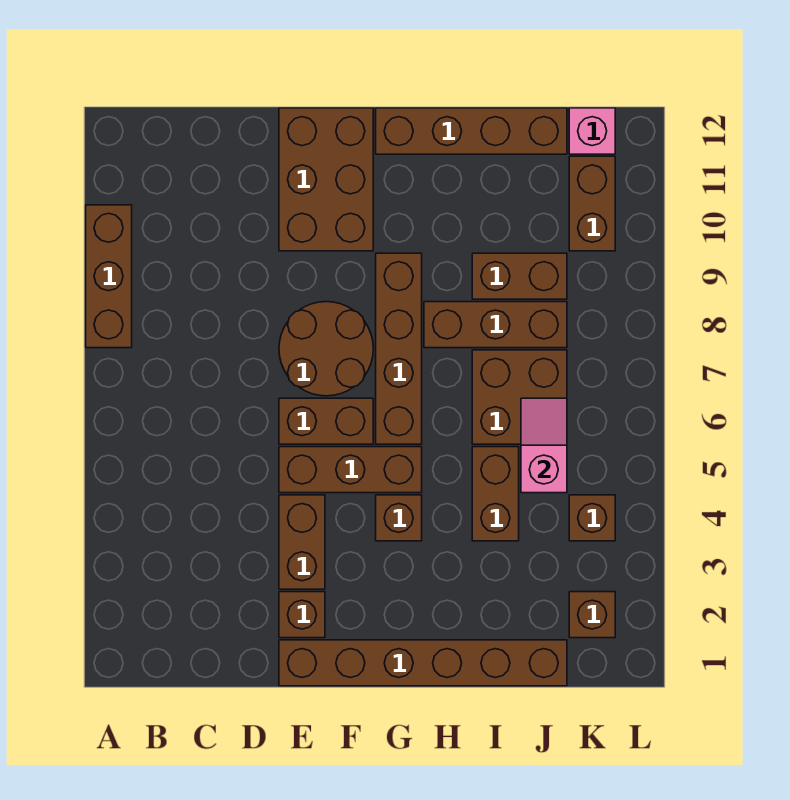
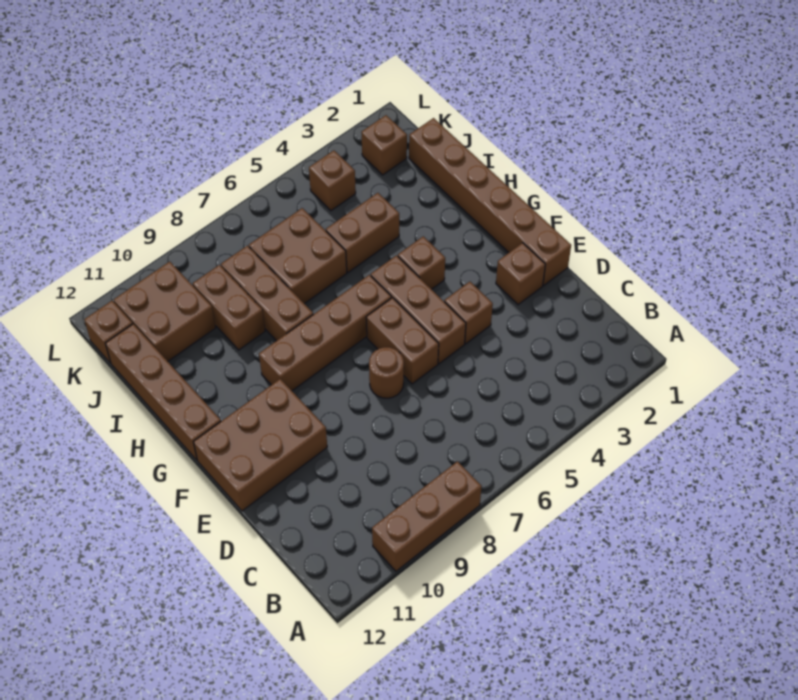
brown 1x2 brick [279,495,325,589] -> brown 1x1 brick [444,282,493,344]
brown 2x2 round brick [279,302,373,396] -> brown 1x1 round brick [369,347,404,398]
pink 1x2 slope [521,398,567,493] -> none
brown 1x2 brick [569,156,615,251] -> brown 2x2 brick [114,262,216,361]
pink 1x1 brick [569,108,615,154] -> brown 1x1 brick [84,301,133,363]

